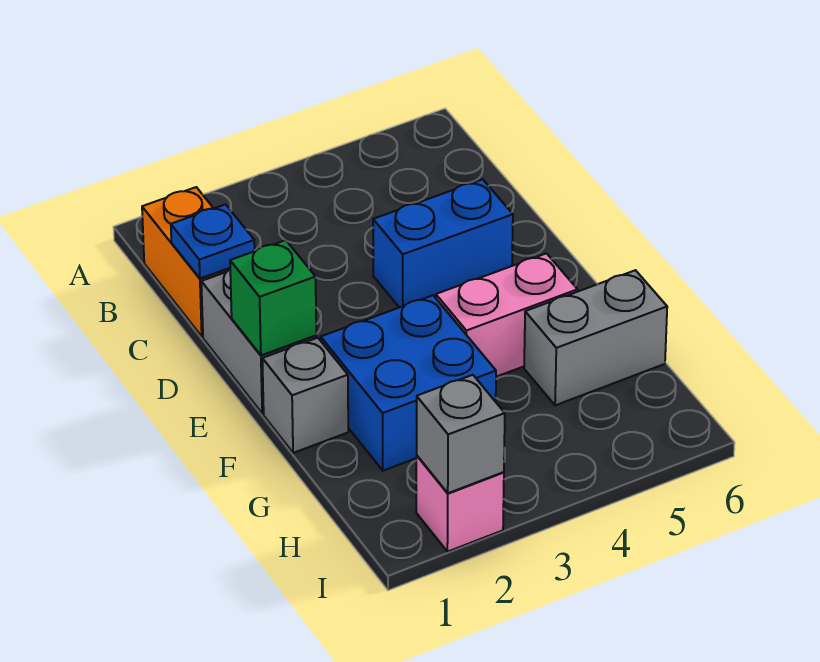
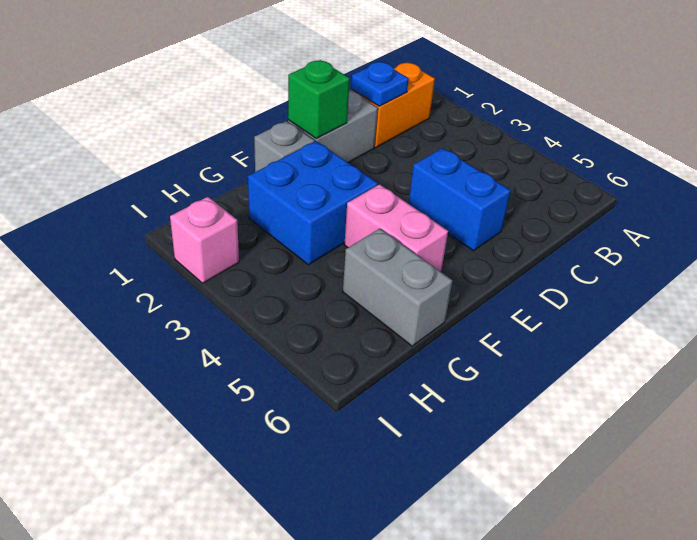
grey 1x1 brick [417,375,505,493] -> none

